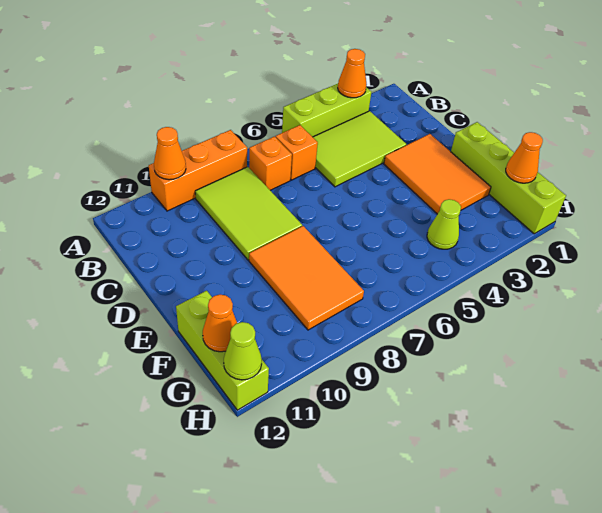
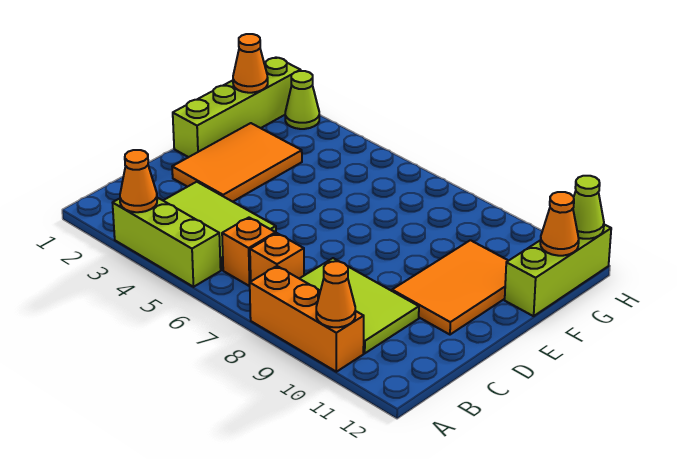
lime 2x3 tile [195,167,302,260] -> lime 2x3 tile turned to [300,258,419,353]
orange 2x3 tile [249,226,364,330] -> orange 2x3 tile moved to [392,240,508,335]
lime 1x1 cone [427,199,461,249] -> lime 1x1 cone moved to [285,71,319,129]

